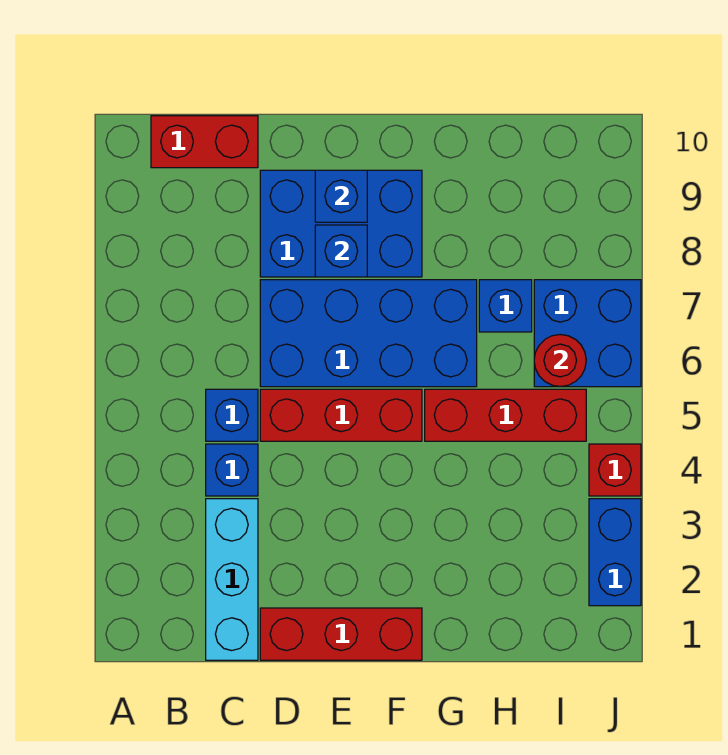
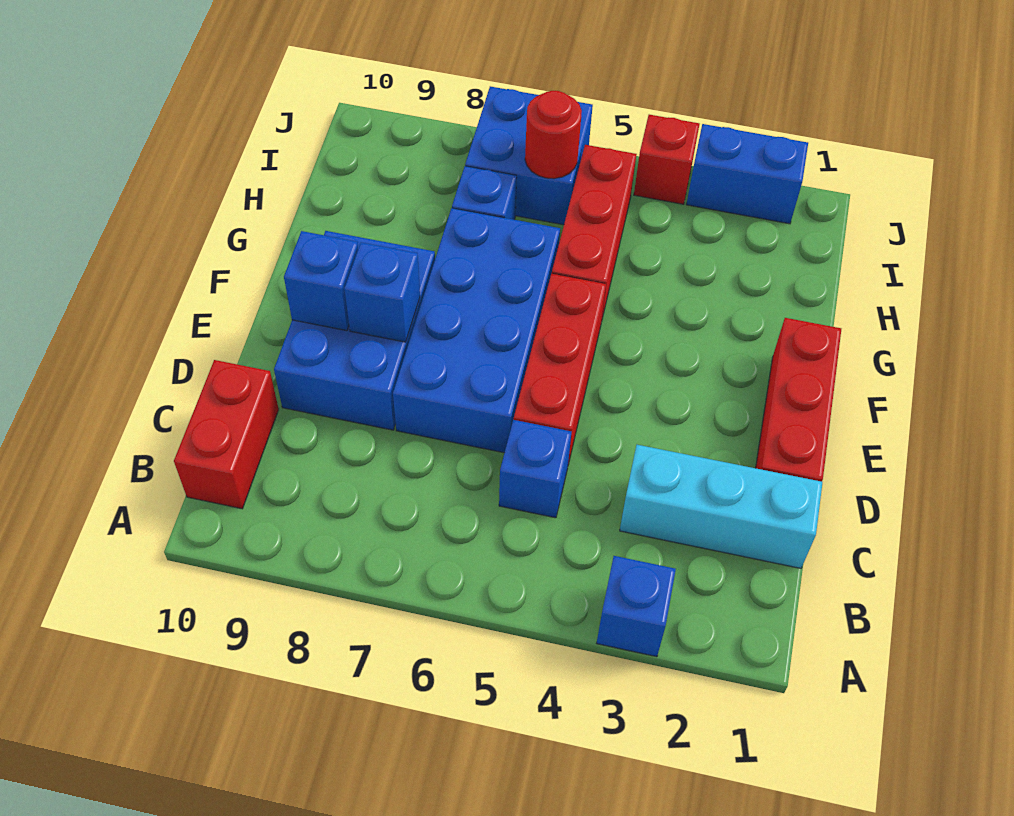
blue 1x1 brick [206,444,258,496] -> blue 1x1 brick moved to [597,556,676,657]

